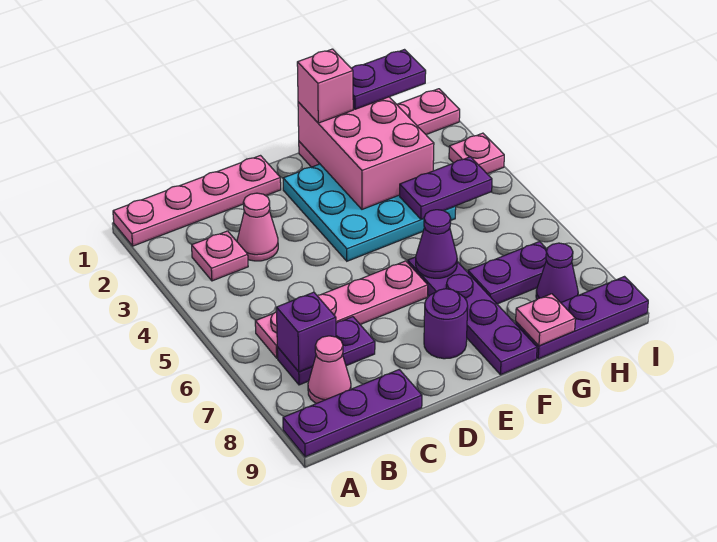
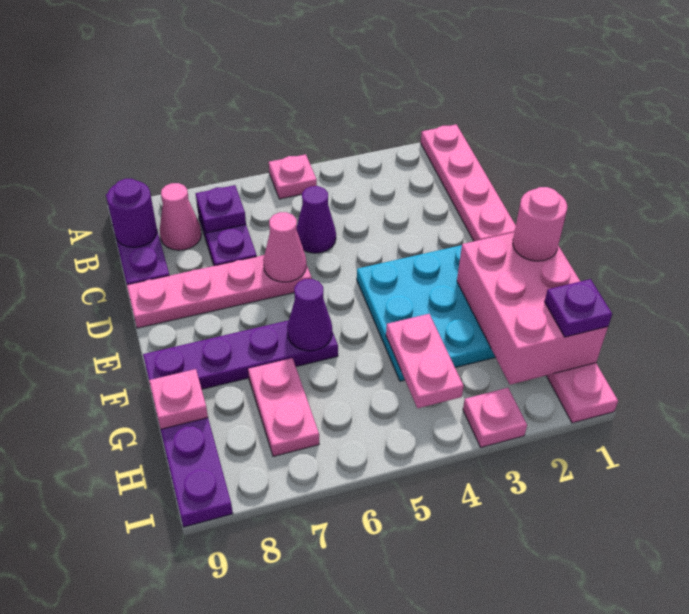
pink 1x1 plate [192,231,248,281] -> pink 1x1 plate moved to [269,154,317,199]
pink 1x4 plate [255,261,428,358] -> pink 1x4 plate turned to [127,255,312,328]
purple 1x1 brick [276,292,336,372] -> purple 1x1 plate [195,185,246,233]
pink 1x1 cone [237,193,278,261] -> pink 1x1 cone moved to [263,212,306,282]
purple 1x1 round brick [424,289,468,359] -> purple 1x1 round brick moved to [107,179,157,247]
pink 2x3 brick [298,97,434,209] -> pink 2x3 brick turned to [457,232,608,385]
pink 1x1 brick [297,49,353,123] -> pink 1x1 round brick [513,187,567,261]
purple 1x2 plate [351,50,426,109] -> purple 1x1 plate [545,279,612,337]
purple 1x2 plate [400,157,492,219] -> pink 1x2 plate [386,314,464,408]
purple 1x2 plate [468,242,547,304] -> pink 1x2 plate [248,358,319,456]
purple 1x1 cone [536,243,578,303] -> purple 1x1 cone moved to [297,186,336,253]

